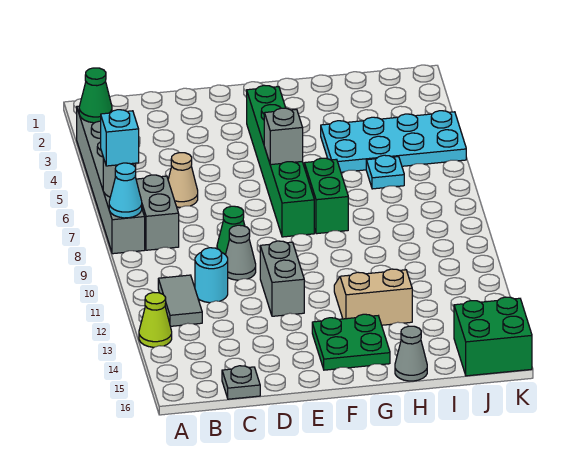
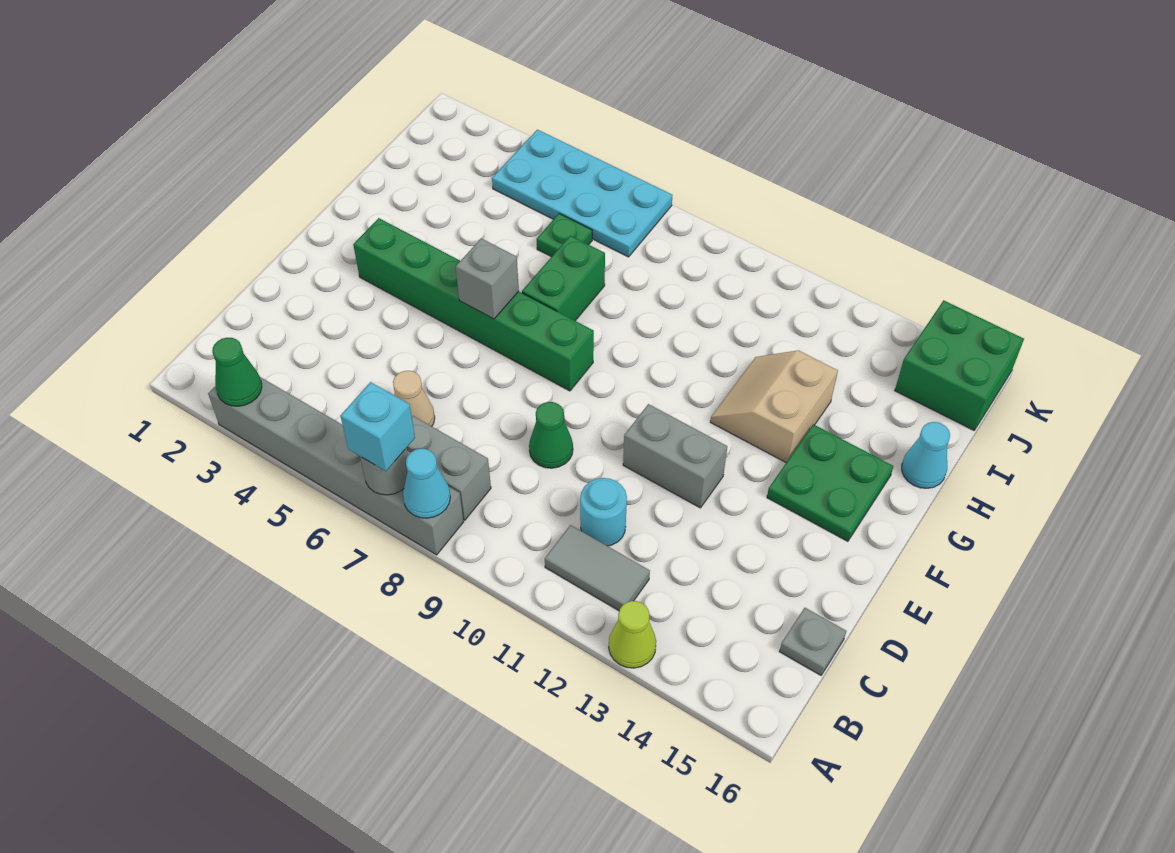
grey 1x1 cone [225,225,256,280] -> none
green 1x2 brick [304,158,348,234] -> green 1x2 brick turned to [522,236,605,321]
cyan 2x4 plate [321,111,466,172] -> cyan 2x4 plate turned to [492,130,672,257]
grey 1x1 cone [395,326,427,381] -> cyan 1x1 cone [902,422,950,488]
cyan 1x1 plate [366,155,404,189] -> green 1x1 plate [537,214,592,257]

